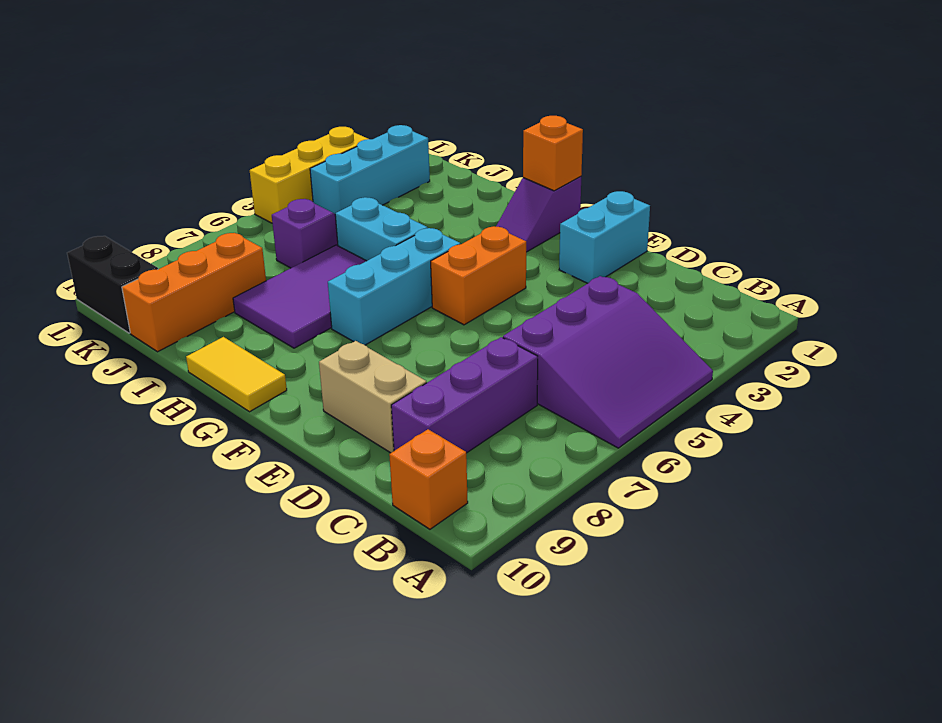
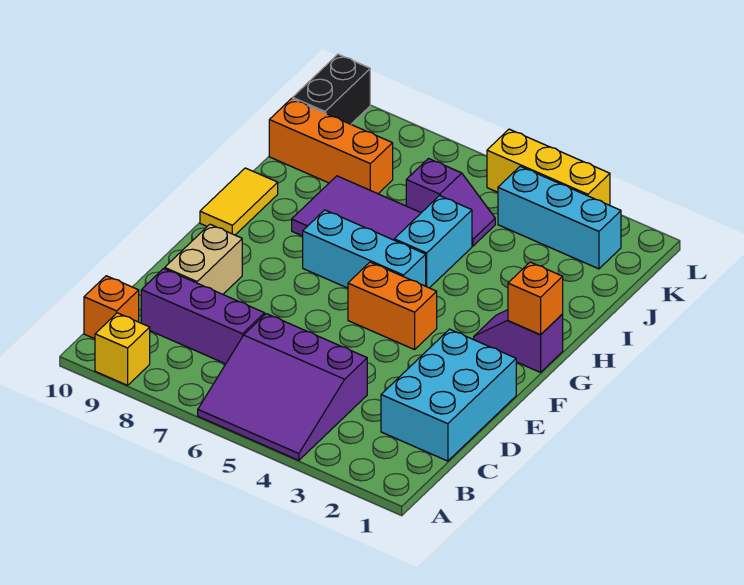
none -> yellow 1x1 brick [95,313,150,385]
cyan 1x2 brick [559,191,650,283] -> cyan 2x3 brick [381,329,516,461]

